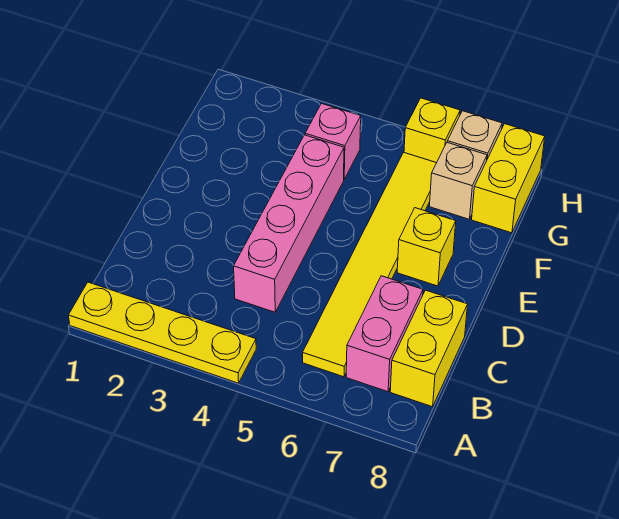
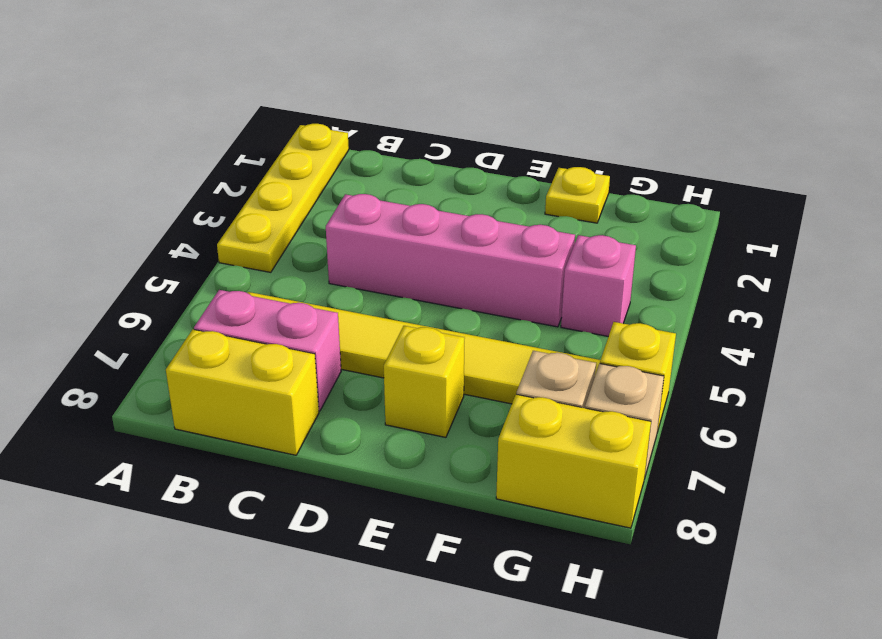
none -> yellow 1x1 plate [545,167,610,223]

